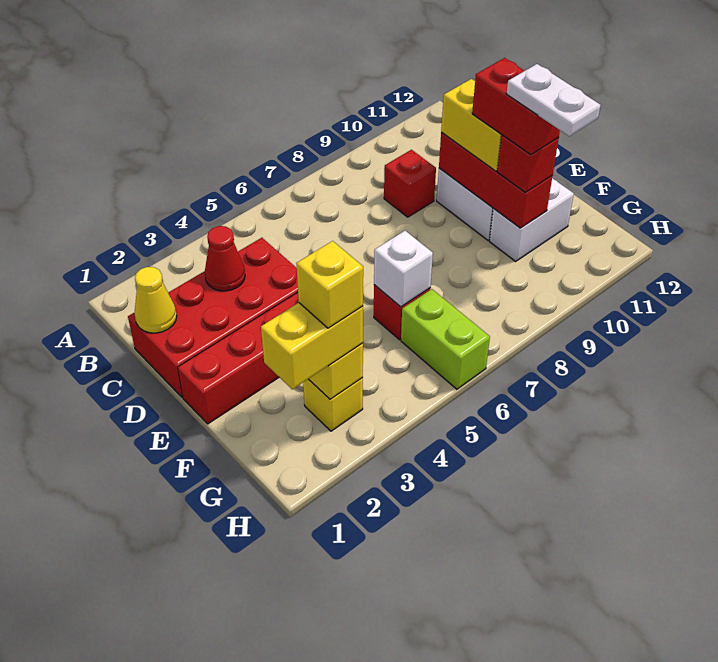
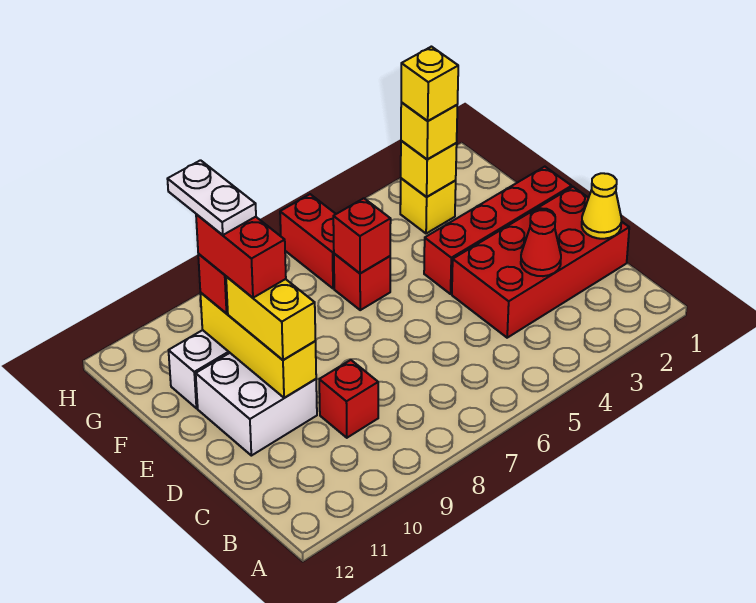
red 1x3 brick [439,132,552,228] -> yellow 1x3 brick [200,293,316,398]
white 1x1 brick [374,231,433,307] -> red 1x1 brick [333,198,391,273]
yellow 1x2 brick [261,303,363,389] -> yellow 1x1 brick [401,102,457,159]
lime 1x2 brick [401,289,490,389] -> red 1x2 brick [280,194,336,289]

